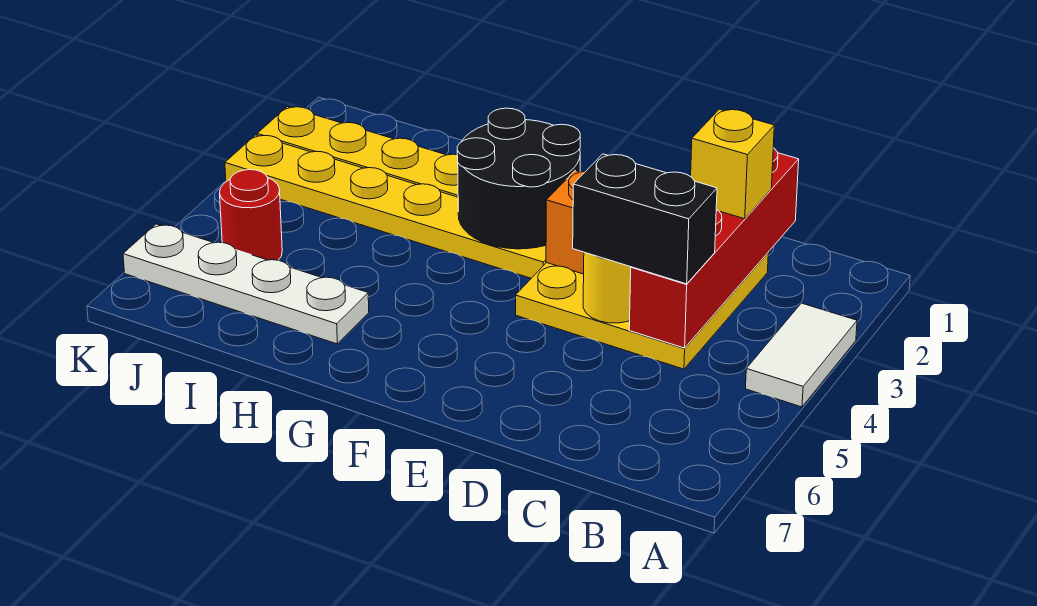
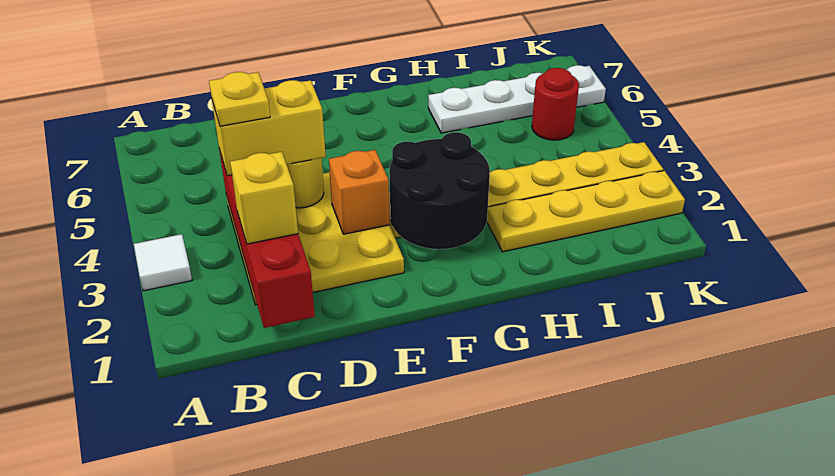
white 1x2 tile [746,303,857,407] -> white 1x1 tile [134,234,192,291]
black 1x2 brick [573,154,717,284] -> yellow 1x2 brick [212,80,326,176]
none -> yellow 1x1 plate [209,72,270,126]

